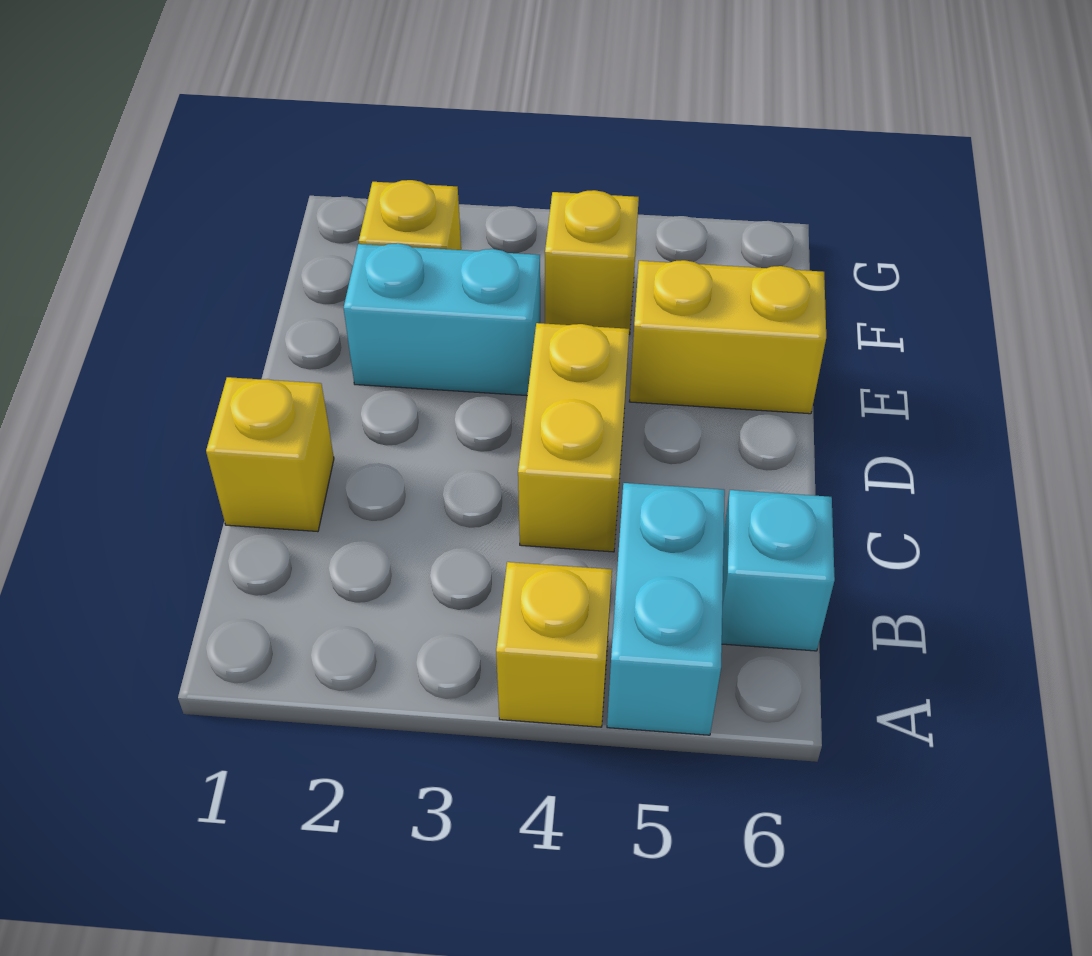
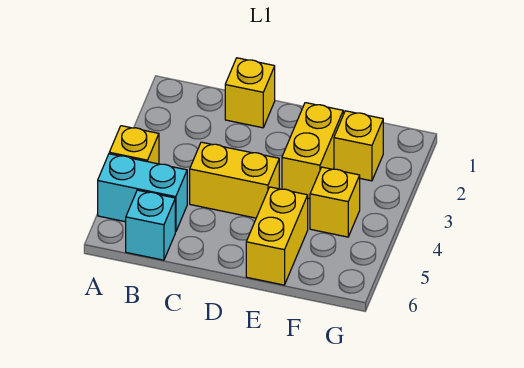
cyan 1x2 brick [344,243,540,396] -> yellow 1x2 brick [282,103,343,199]

